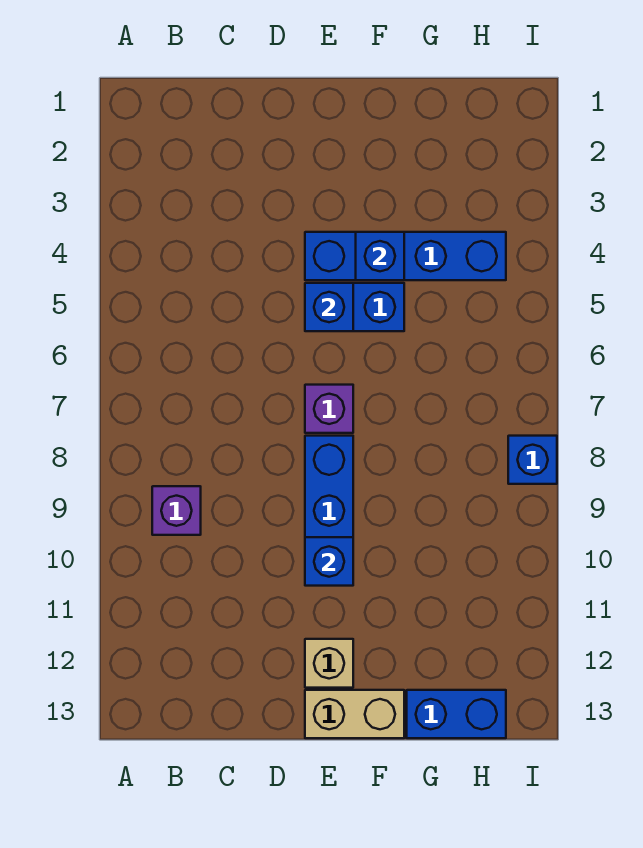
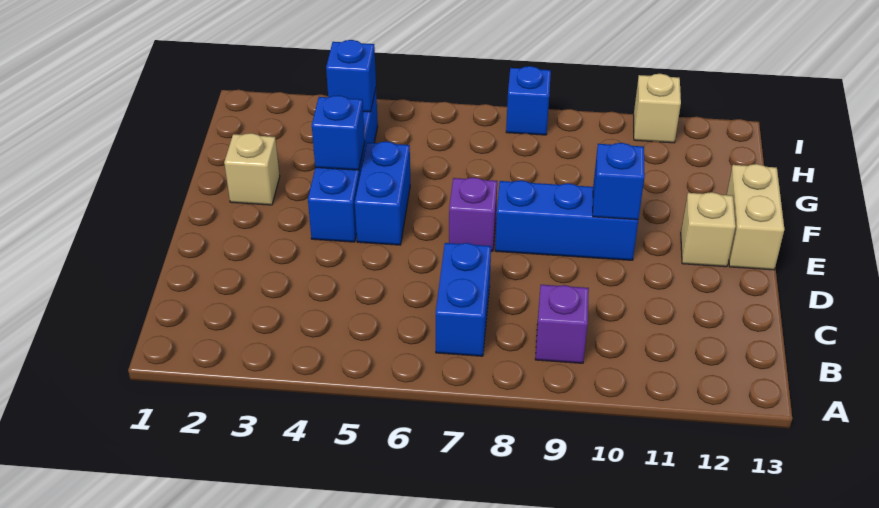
blue 1x1 brick [305,283,353,331] -> blue 1x1 brick moved to [326,40,376,112]
none -> tan 1x1 brick [224,133,280,205]
blue 1x2 brick [407,690,506,738] -> blue 1x2 brick moved to [436,243,491,356]
none -> tan 1x1 brick [634,74,681,143]

